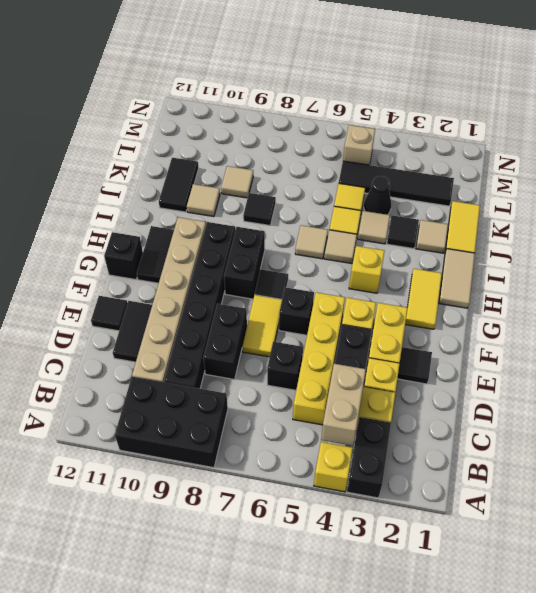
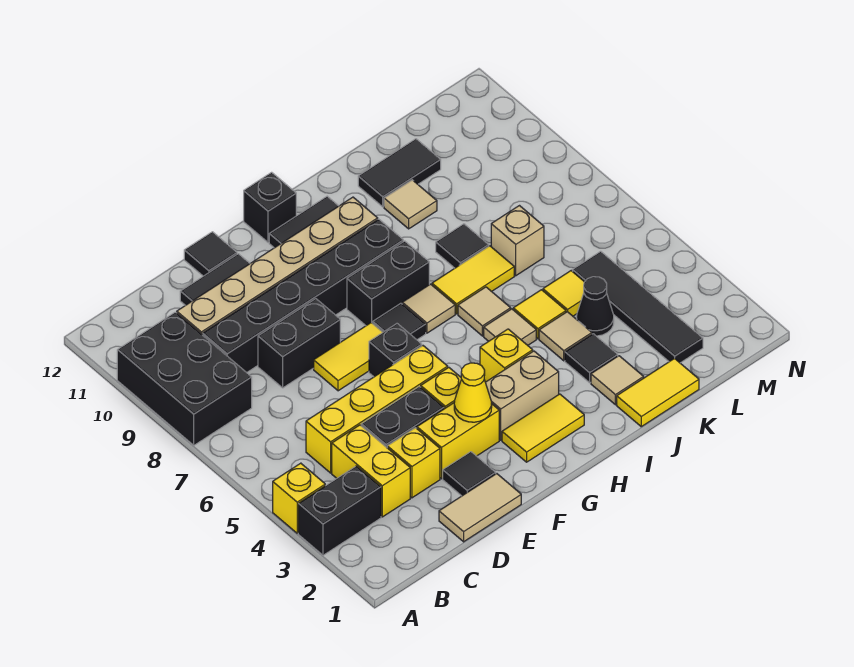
tan 1x2 brick [321,364,366,446] -> tan 1x2 brick moved to [485,351,559,440]
black 1x1 brick [267,342,303,390] -> none
none -> yellow 1x1 cone [454,363,492,422]
tan 1x2 tile [439,249,475,308] -> tan 1x2 tile moved to [439,474,521,542]
none -> yellow 1x2 tile [432,246,514,314]
tan 1x1 tile [221,166,253,198] -> tan 1x1 tile moved to [402,284,455,333]
tan 1x1 brick [343,125,375,165] -> tan 1x1 brick moved to [491,206,544,276]

